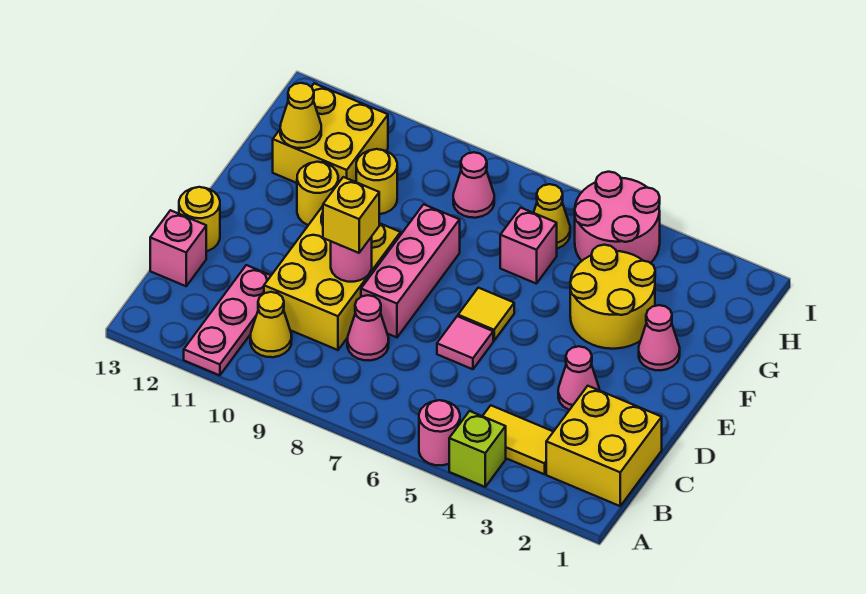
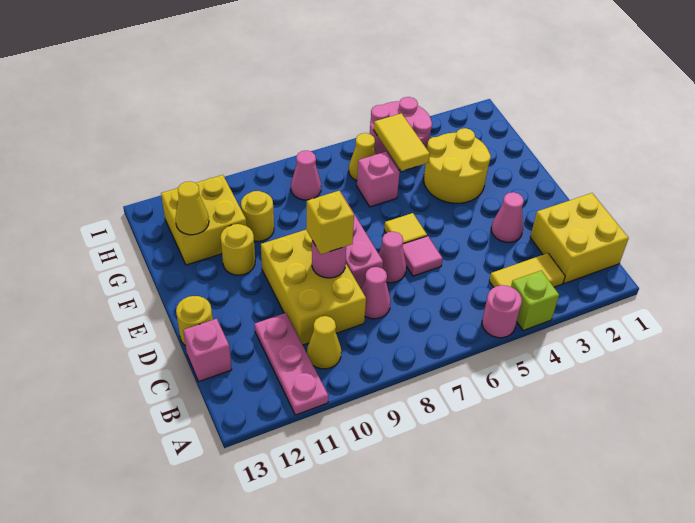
pink 1x1 cone [639,305,680,370] -> pink 1x1 cone moved to [378,232,406,283]
none -> yellow 1x2 tile [374,113,430,171]

